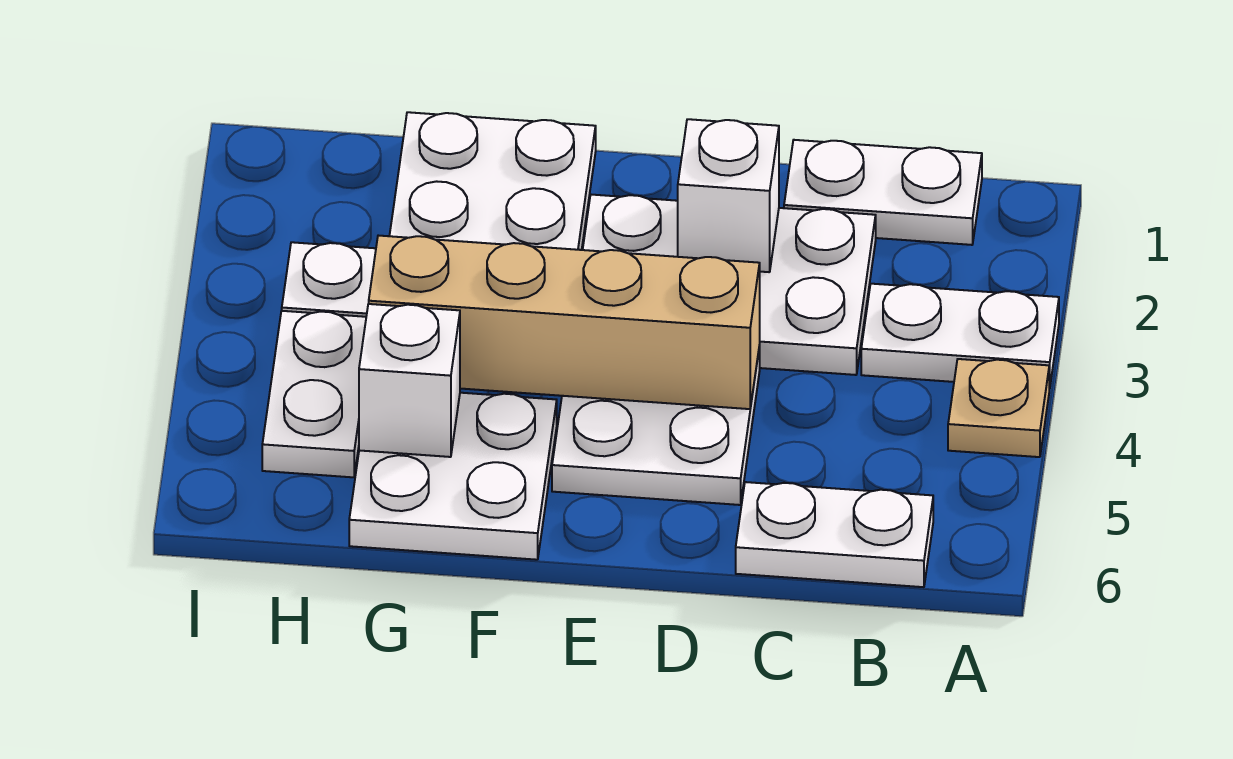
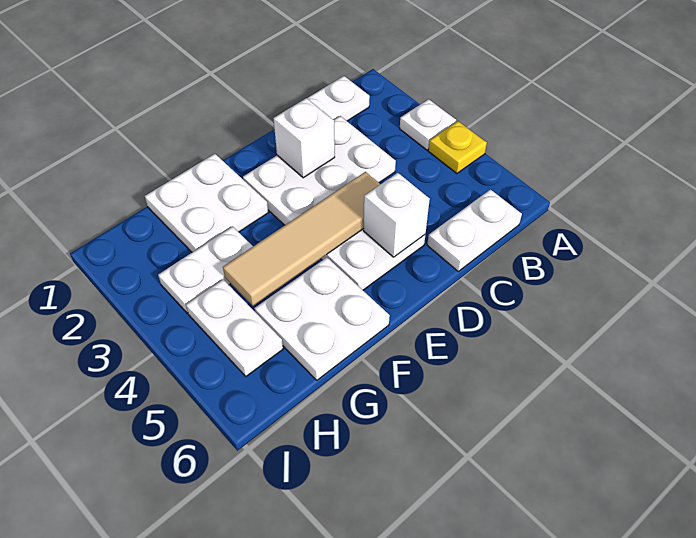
white 1x2 plate [861,284,1059,388] -> white 1x1 plate [400,99,456,150]
tan 1x1 plate [948,359,1050,457] -> yellow 1x1 plate [428,121,487,173]
tan 1x4 brick [369,236,760,409] -> tan 1x4 tile [223,172,380,306]
white 1x1 brick [359,304,460,457] -> white 1x1 brick moved to [364,173,430,257]

